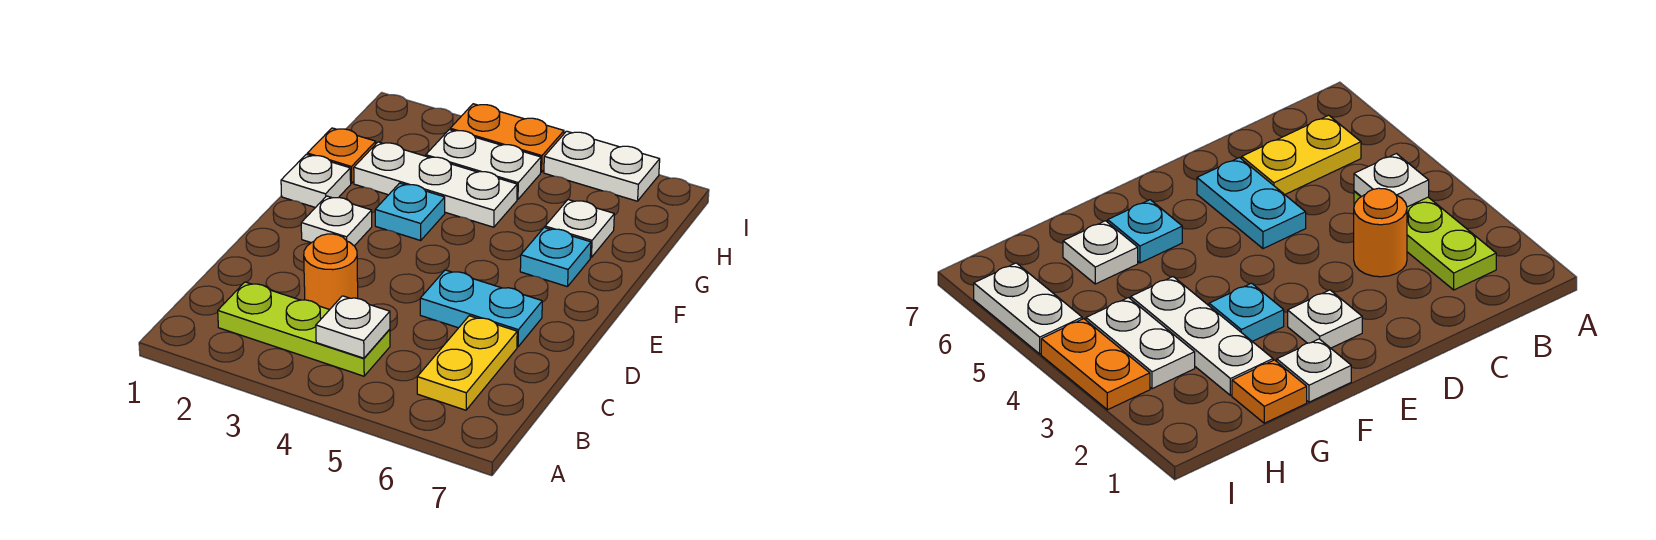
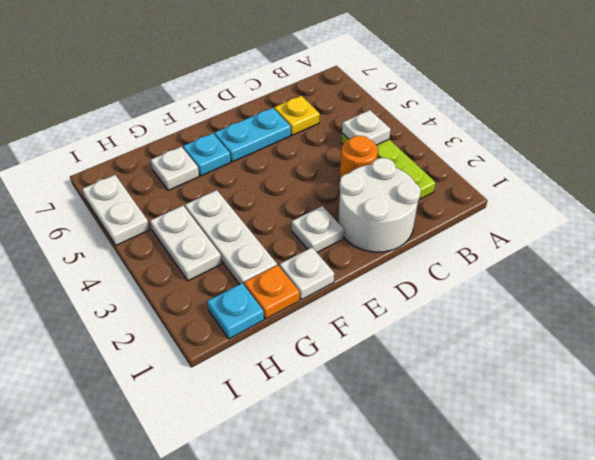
yellow 1x2 plate [417,316,517,410] -> yellow 1x1 plate [274,96,320,135]
none -> white 2x2 round brick [338,158,421,252]
cyan 1x2 plate [420,270,542,347] -> cyan 1x2 plate turned to [215,108,291,162]
cyan 1x1 plate [375,183,445,240] -> cyan 1x1 plate moved to [207,283,264,339]
orange 1x2 plate [450,104,564,172] -> none

